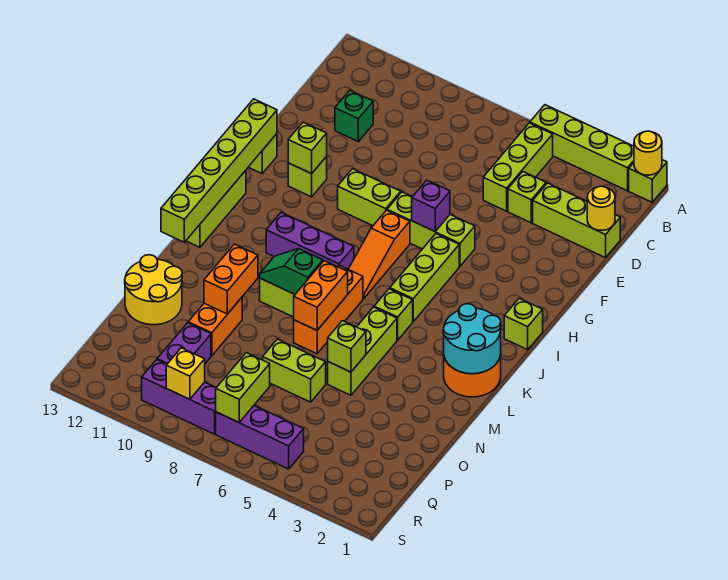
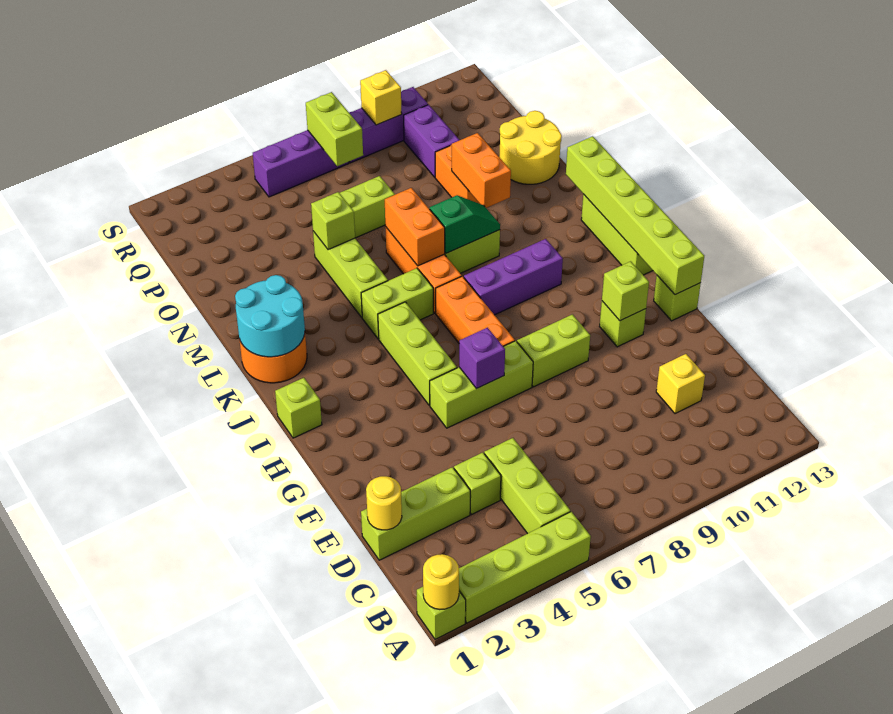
green 1x1 brick [335,90,373,141] -> yellow 1x1 brick [656,354,705,414]
orange 1x3 slope [348,210,410,299] -> orange 1x3 brick [436,276,515,347]
lime 1x1 brick [374,289,413,340] -> lime 1x2 brick [361,268,434,339]

